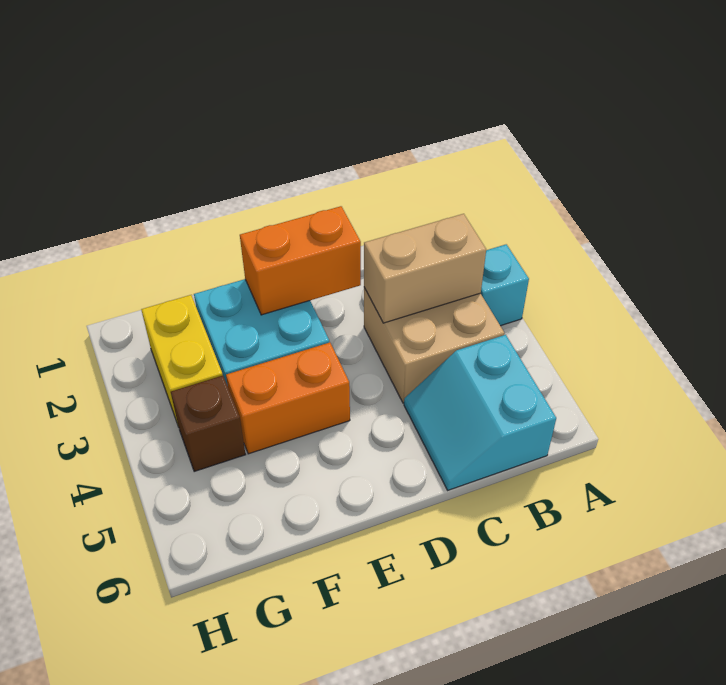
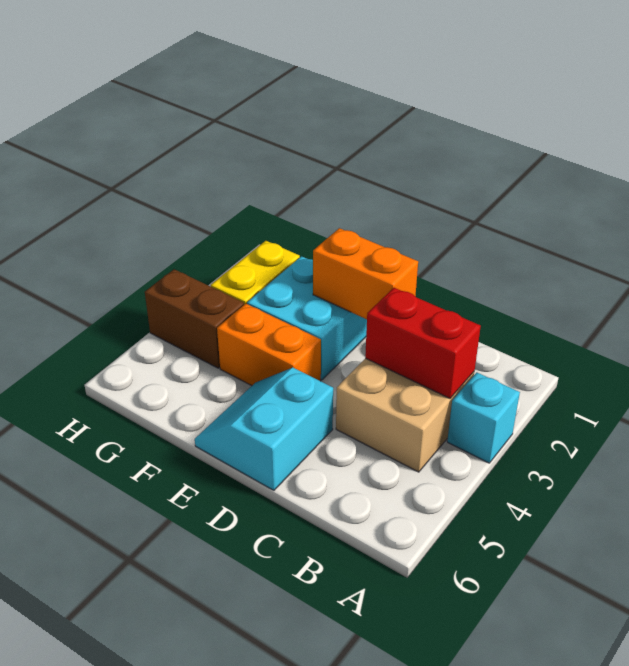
tan 1x2 brick [364,214,486,323] -> red 1x2 brick [365,288,481,398]
cyan 2x2 slope [404,335,556,490] -> cyan 2x2 slope moved to [195,368,333,490]
brown 1x1 brick [171,376,246,472] -> brown 1x2 brick [145,269,244,368]

